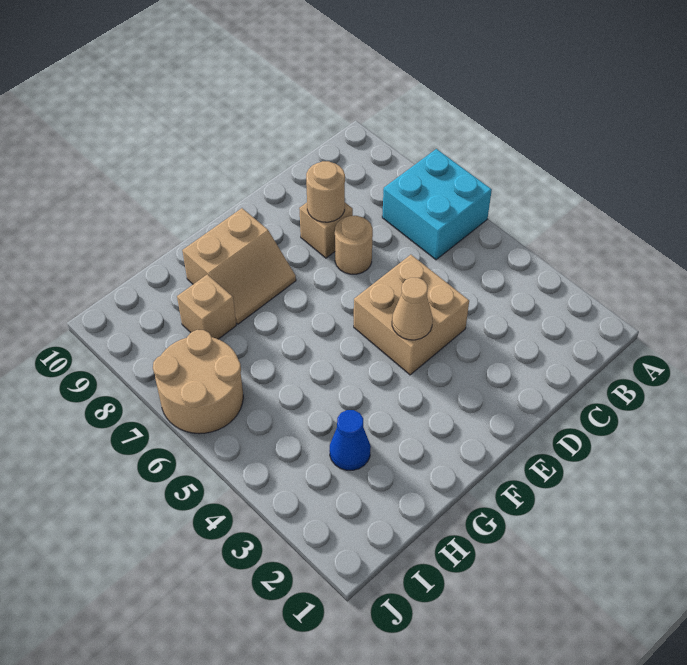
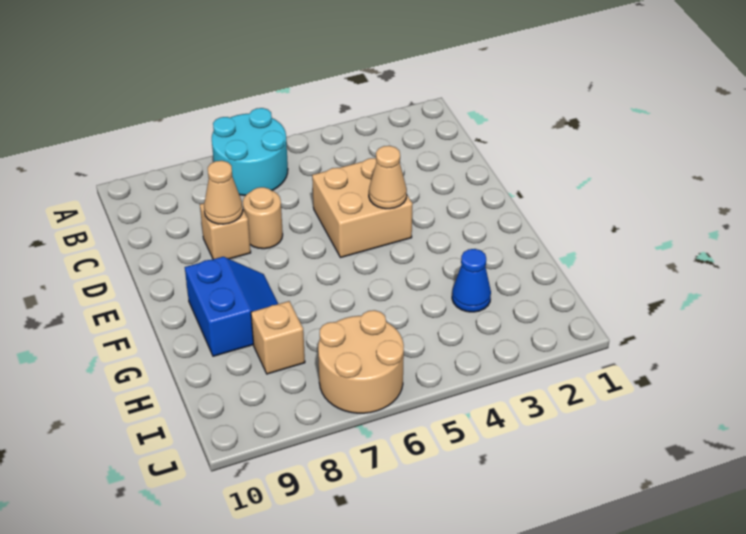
cyan 2x2 brick [382,149,492,260] -> cyan 2x2 round brick [212,108,288,196]
tan 1x1 round brick [306,161,345,222] -> tan 1x1 cone [204,161,243,224]
tan 2x2 slope [182,208,296,324] -> blue 2x2 slope [185,257,278,356]

